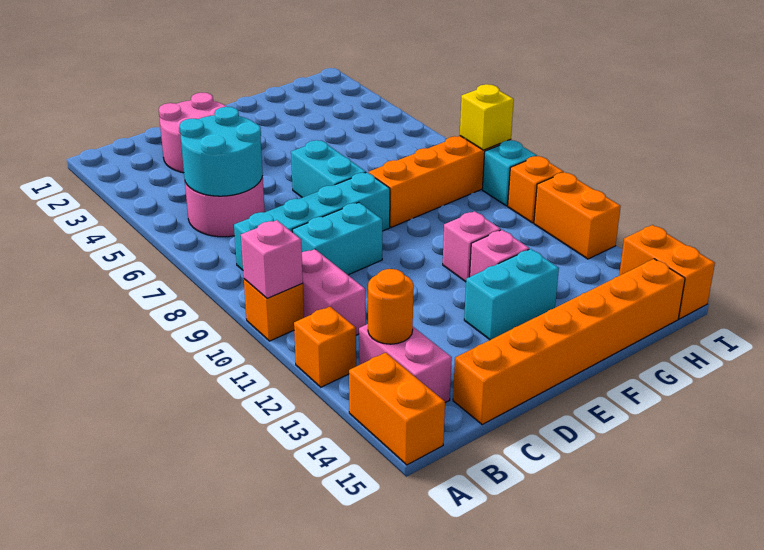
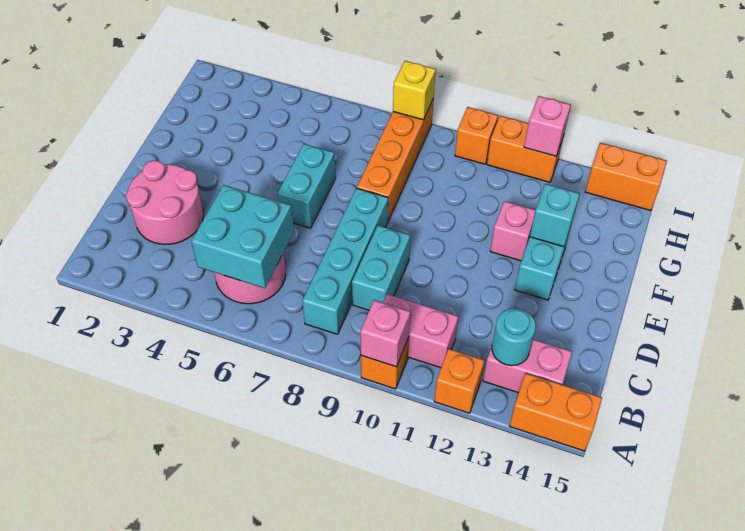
cyan 2x2 round brick [180,107,263,196] -> cyan 2x2 brick [191,185,294,288]
orange 1x1 round brick [368,269,414,344] -> cyan 1x1 round brick [492,308,536,366]
orange 1x6 brick [453,259,685,425] -> none
cyan 1x2 brick [291,140,366,198] -> cyan 1x2 brick turned to [277,144,336,228]
pink 1x1 brick [443,211,501,282] -> pink 1x1 brick moved to [524,96,571,156]
cyan 1x1 brick [482,140,537,206] -> cyan 1x1 brick moved to [530,184,580,247]

